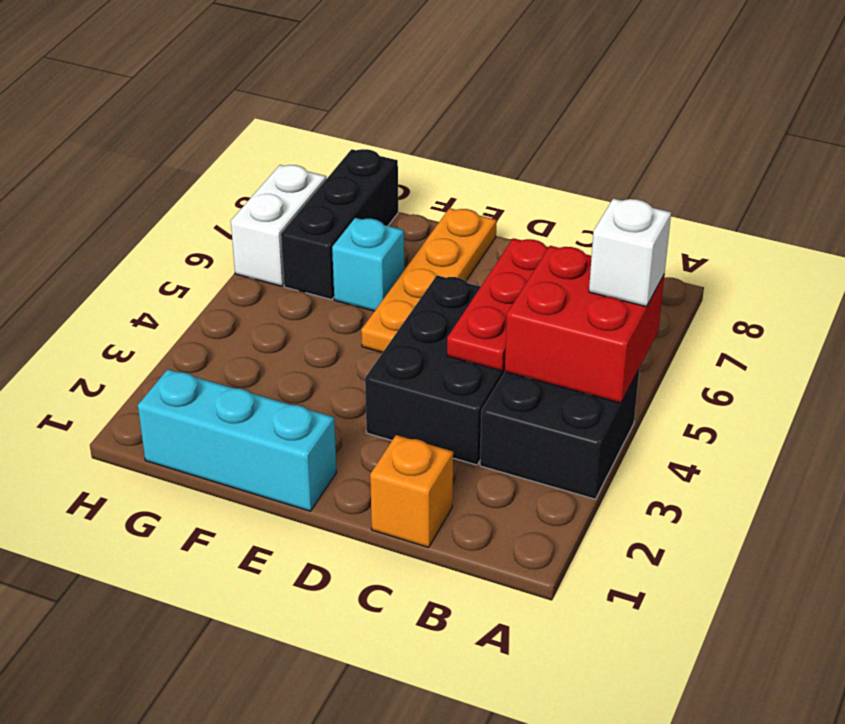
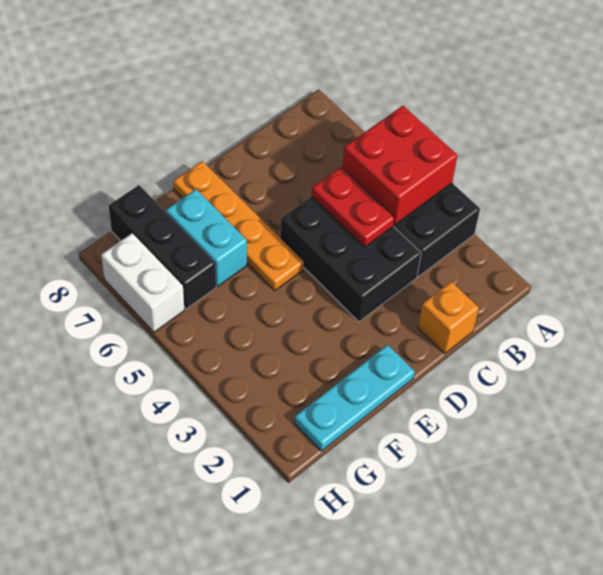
white 1x1 brick [589,199,671,307] -> none
red 1x3 plate [447,238,549,371] -> red 1x2 plate [312,167,395,247]
cyan 1x3 brick [138,369,337,511] -> cyan 1x3 plate [295,345,415,451]
cyan 1x1 brick [332,218,404,311] -> cyan 1x2 brick [166,189,247,287]

